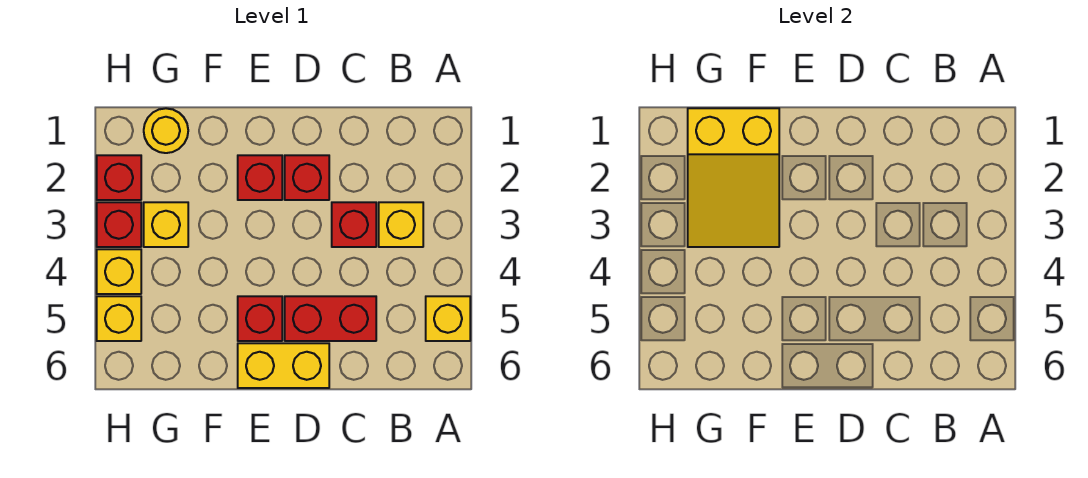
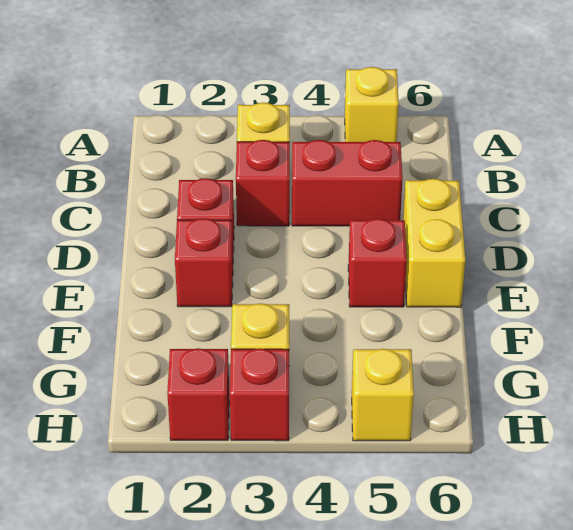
red 1x2 brick [285,296,376,341] -> red 1x2 brick turned to [292,140,403,226]
yellow 2x3 slope [688,108,779,247] -> none
yellow 1x1 round brick [144,108,188,153] -> none
yellow 1x1 brick [97,249,141,294] -> none

